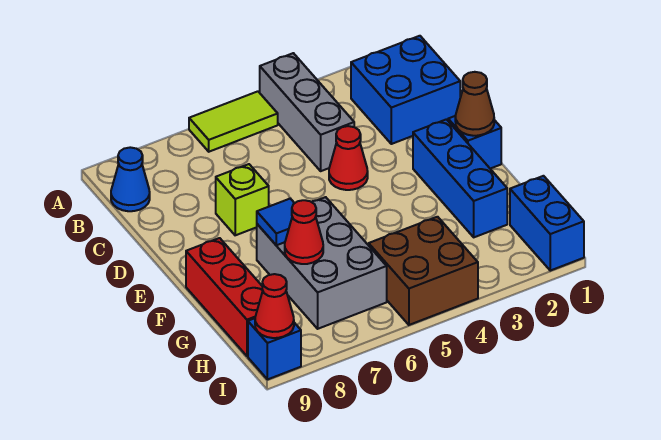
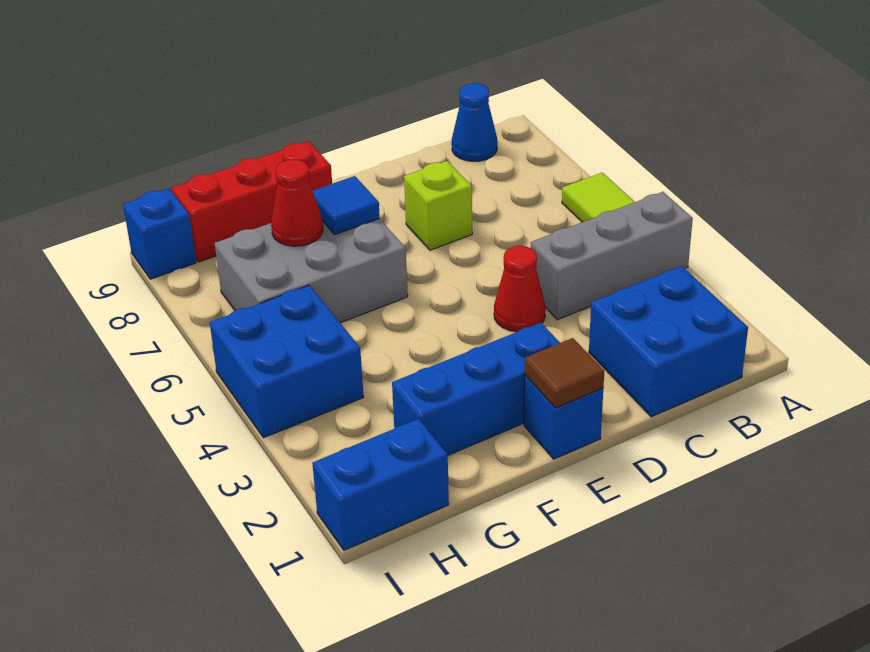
brown 1x1 cone [455,72,494,136] -> brown 1x1 tile [525,338,604,408]
brown 2x2 brick [369,217,478,325] -> blue 2x2 brick [210,285,364,438]
red 1x1 cone [255,274,294,338] -> none

